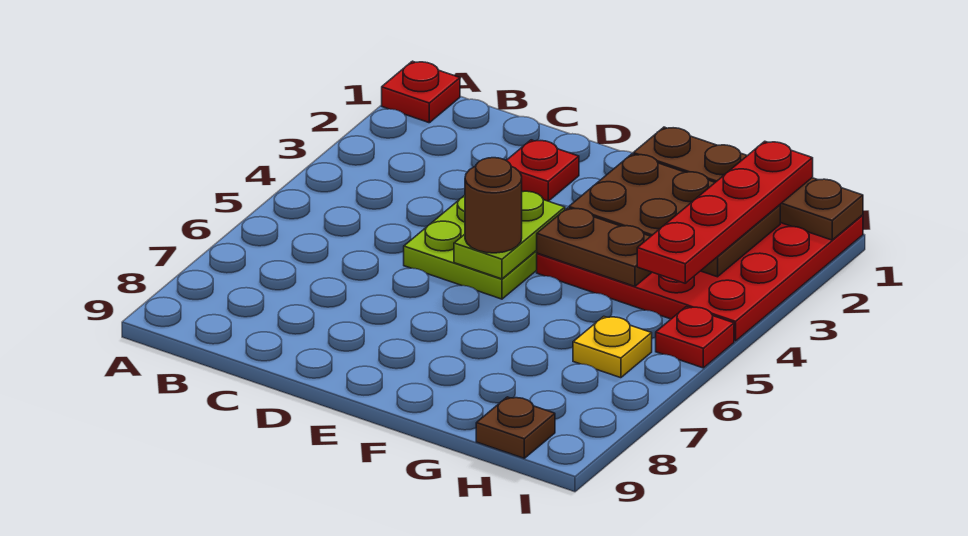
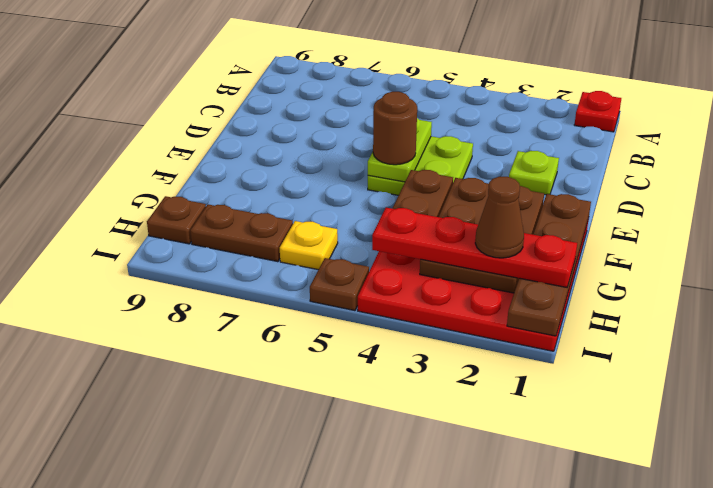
red 1x1 plate [506,140,579,201] -> lime 1x1 plate [509,151,559,195]
lime 1x2 plate [454,191,565,279] -> lime 1x2 plate turned to [368,118,432,182]
none -> brown 1x1 cone [475,177,524,258]
none -> brown 1x2 plate [190,204,293,262]
red 1x1 plate [656,307,734,368] -> brown 1x1 plate [310,258,369,311]

